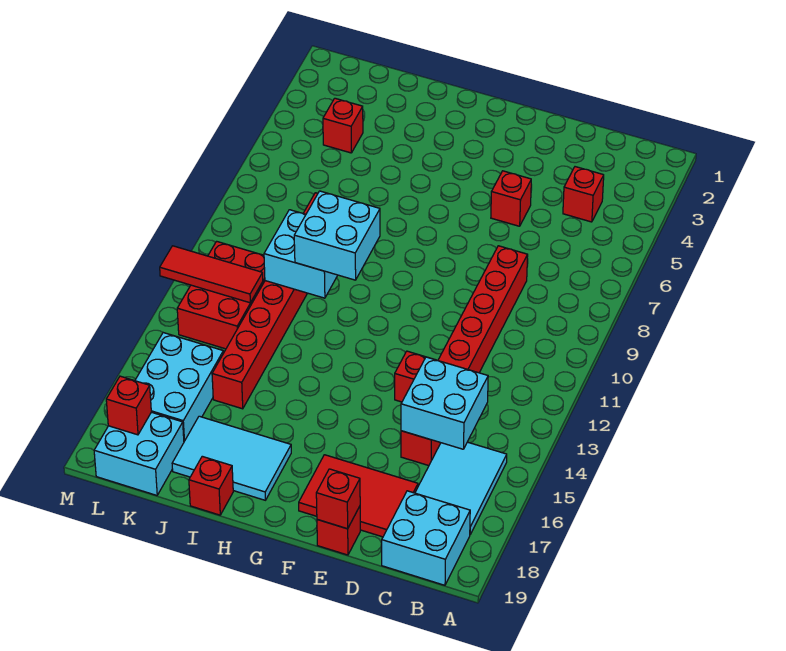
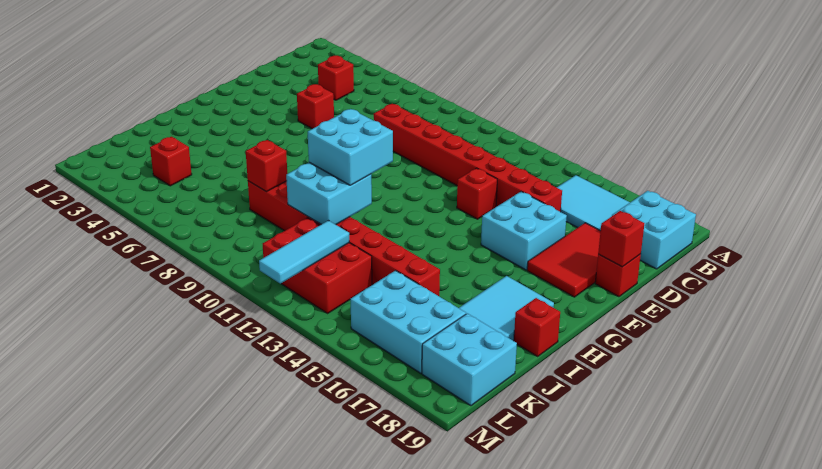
cyan 2x2 brick [401,357,488,449] -> cyan 2x2 brick moved to [481,192,567,270]
red 1x3 tile [160,246,263,303] -> cyan 1x3 tile [259,220,349,284]
red 1x1 brick [106,376,151,435] -> red 1x1 brick moved to [246,140,287,192]

